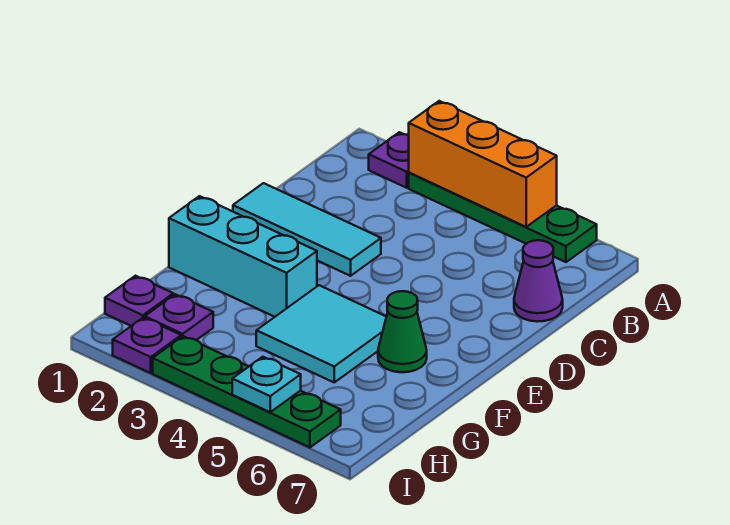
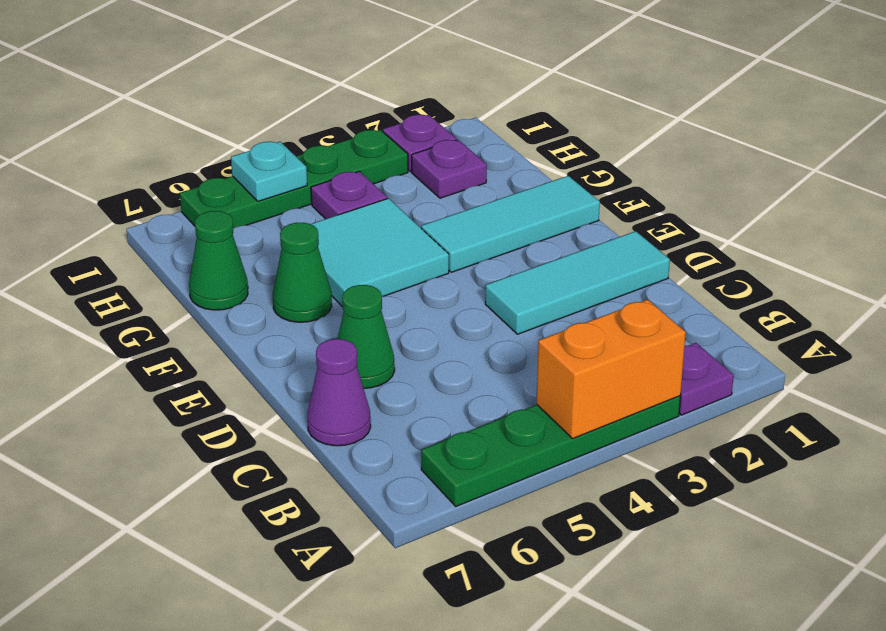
orange 1x3 brick [409,101,557,227] -> orange 1x2 brick [537,300,686,439]
none -> green 1x1 cone [338,285,395,388]
cyan 1x3 brick [169,196,317,317] -> cyan 1x3 tile [421,176,600,272]
none -> green 1x1 cone [189,211,248,310]
purple 1x1 plate [105,276,173,326] -> purple 1x1 plate moved to [311,171,387,219]

